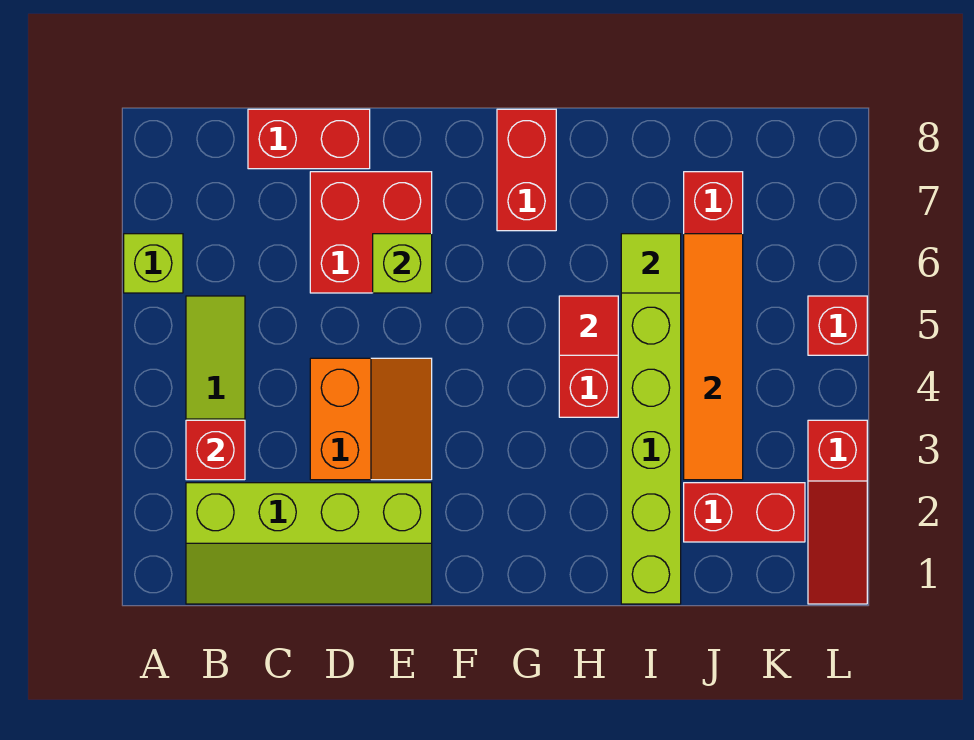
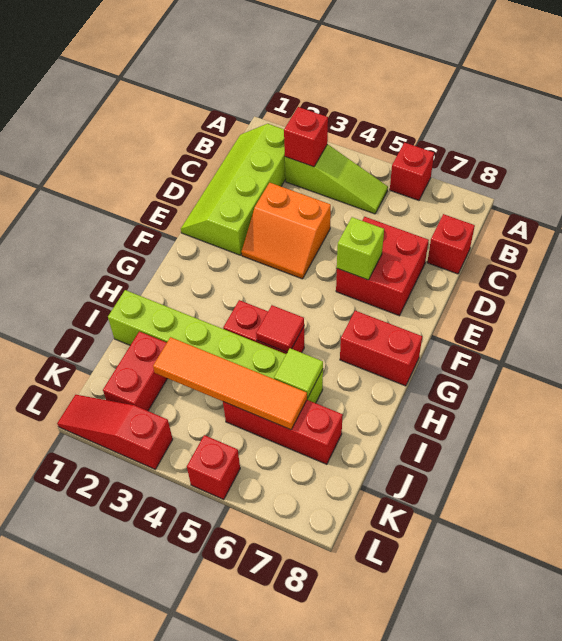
lime 1x1 brick [124,234,183,293] -> red 1x1 brick [390,143,434,201]
red 1x2 brick [248,109,370,169] -> red 1x1 brick [427,214,475,274]

